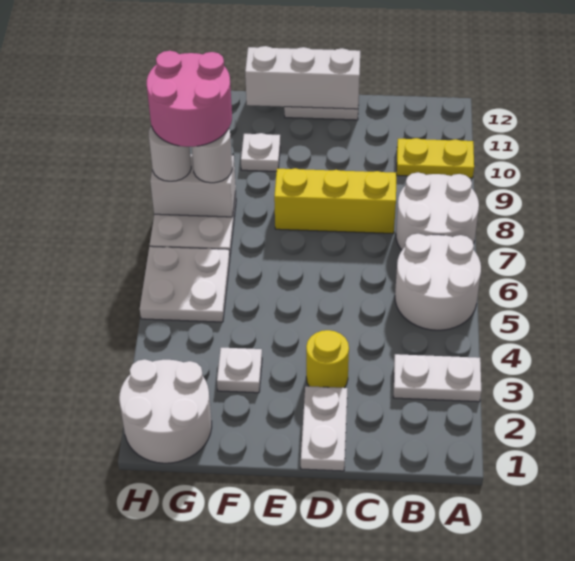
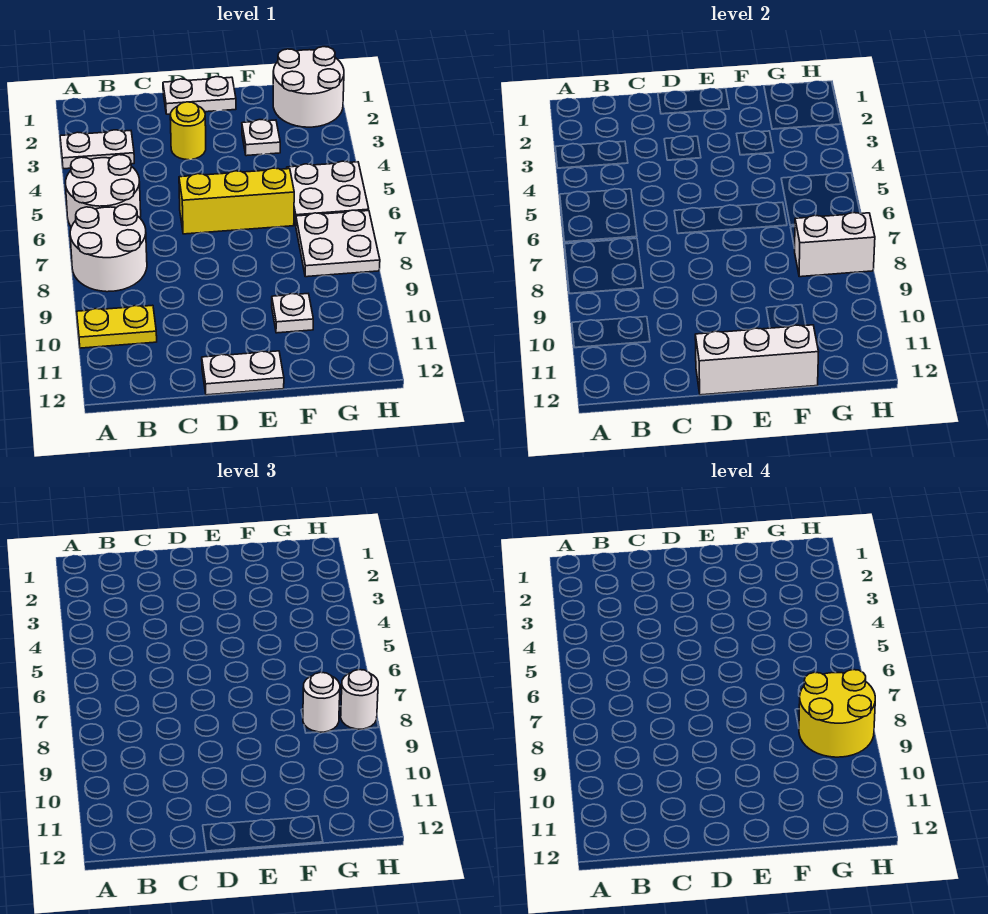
yellow 1x3 brick [274,168,396,234] -> yellow 1x3 brick moved to [179,168,294,234]
white 1x2 plate [301,386,347,471] -> white 1x2 plate turned to [163,77,236,114]
pink 2x2 round brick [147,51,232,147] -> yellow 2x2 round brick [799,670,875,757]

